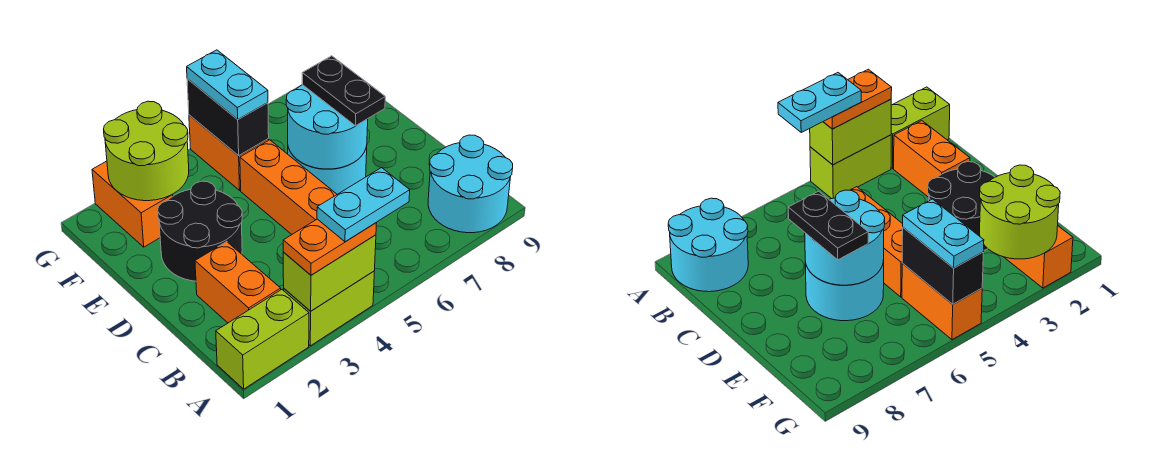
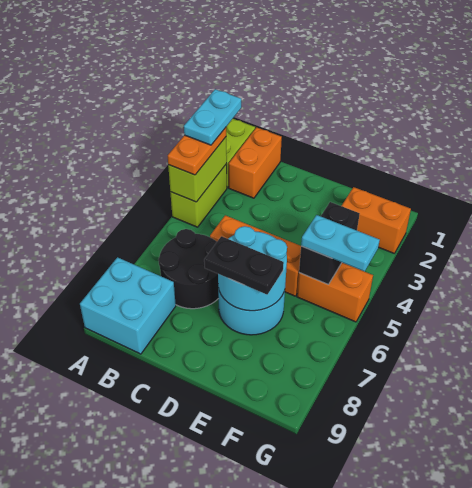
cyan 1x2 plate [317,168,410,242] -> cyan 1x2 plate moved to [184,89,241,145]
cyan 2x2 round brick [428,135,513,233] -> cyan 2x2 brick [80,257,176,354]
orange 1x2 brick [195,242,281,323] -> orange 1x2 brick turned to [229,127,282,198]
black 2x2 round brick [158,181,242,281] -> black 2x2 round brick moved to [158,229,218,309]
lime 2x2 round brick [104,101,189,201] -> none
black 1x2 brick [187,79,269,156] -> black 1x2 brick turned to [299,202,360,284]

